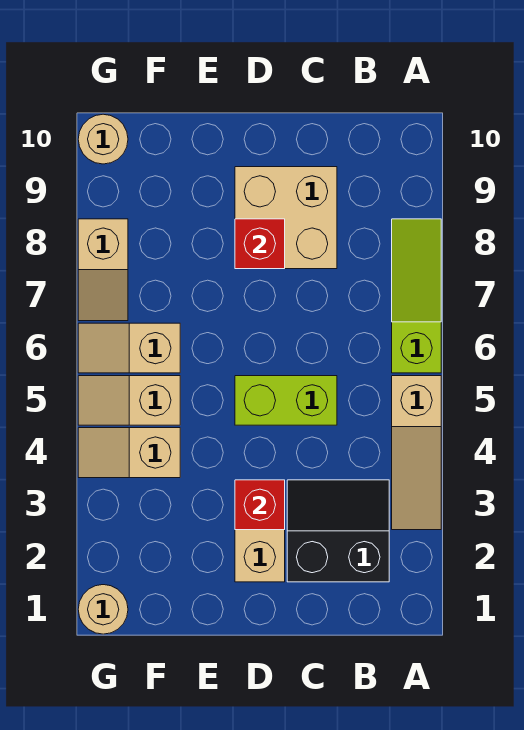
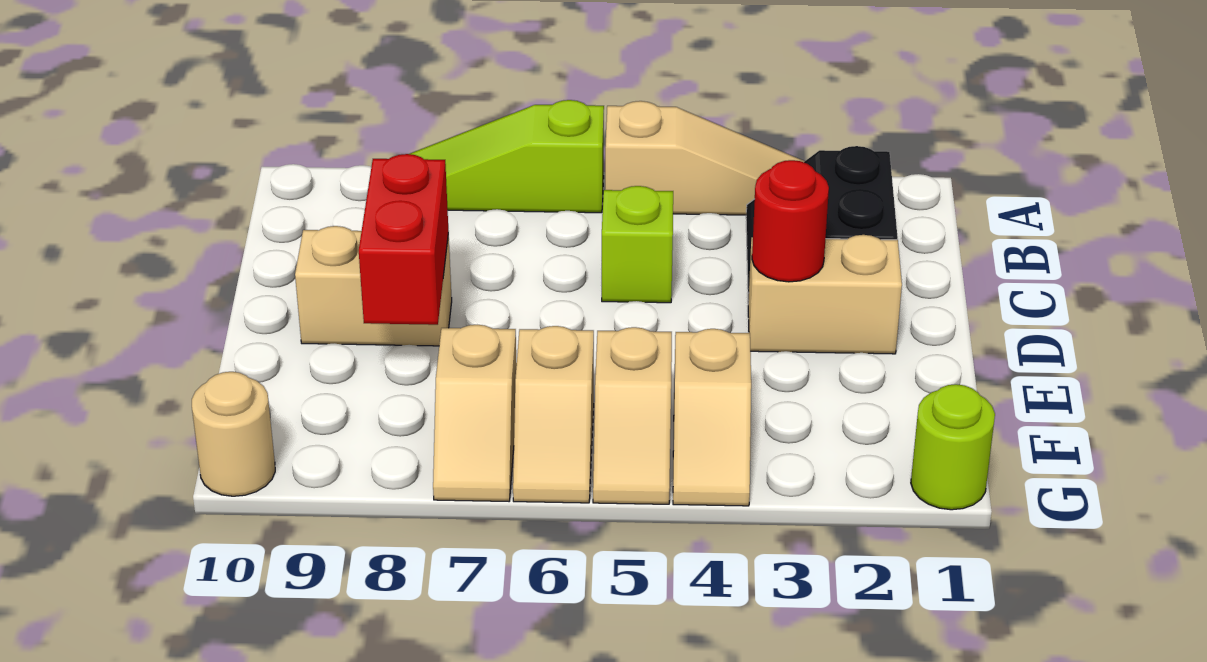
lime 1x2 brick [235,376,337,425] -> lime 1x1 brick [602,186,673,303]
tan 2x2 brick [235,167,337,269] -> tan 1x2 brick [295,226,452,346]
red 1x1 brick [235,480,285,530] -> red 1x1 round brick [752,160,829,282]
red 1x1 brick [235,219,285,269] -> red 1x2 brick [359,154,449,325]
tan 1x1 round brick [78,585,128,634] -> lime 1x1 round brick [911,384,995,510]
tan 1x2 slope [78,219,128,321] -> tan 1x2 slope turned to [433,325,517,501]

